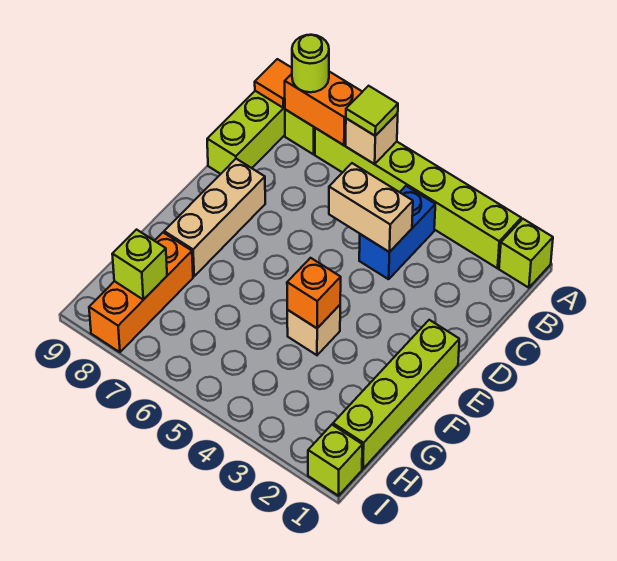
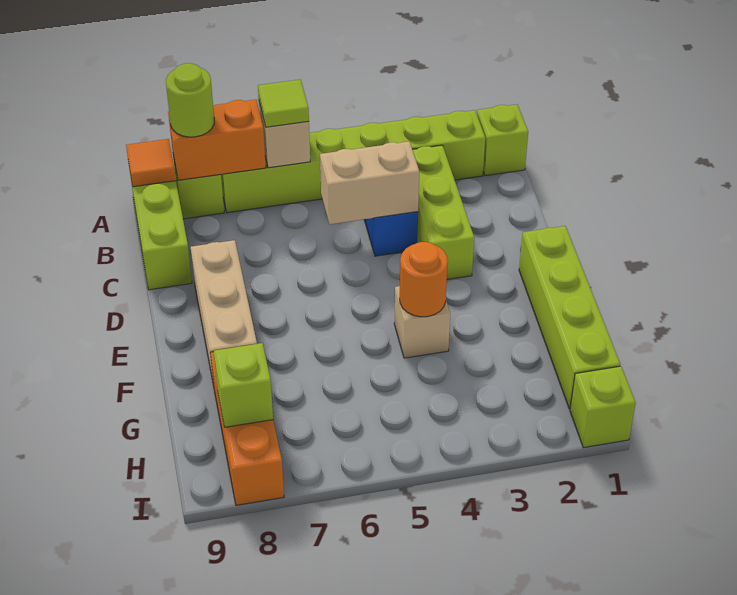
none -> lime 1x3 brick [412,145,474,279]
orange 1x1 brick [287,258,341,328] -> orange 1x1 round brick [400,242,448,317]

